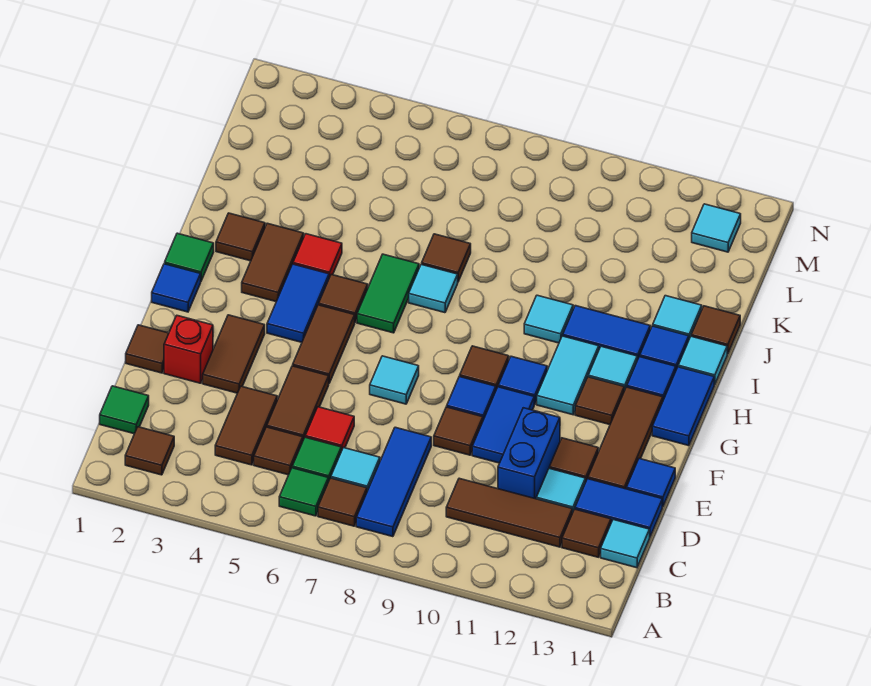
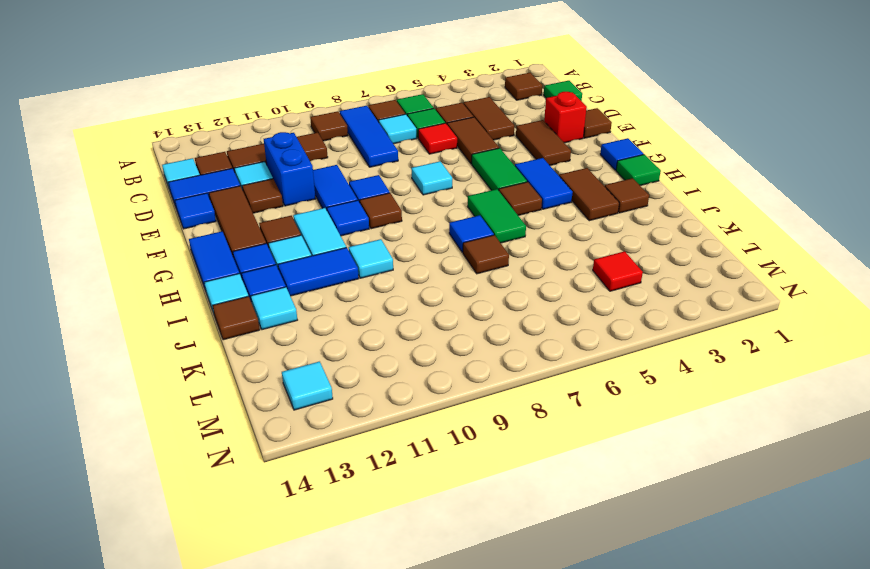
brown 1x1 tile [434,407,483,455] -> brown 1x1 tile moved to [310,111,348,141]
brown 1x2 tile [293,305,355,383] -> green 1x2 tile [472,148,527,190]
red 1x1 tile [293,234,342,278] -> red 1x1 tile moved to [593,251,643,291]
cyan 1x1 tile [409,264,458,313] -> blue 1x1 tile [449,215,494,253]

